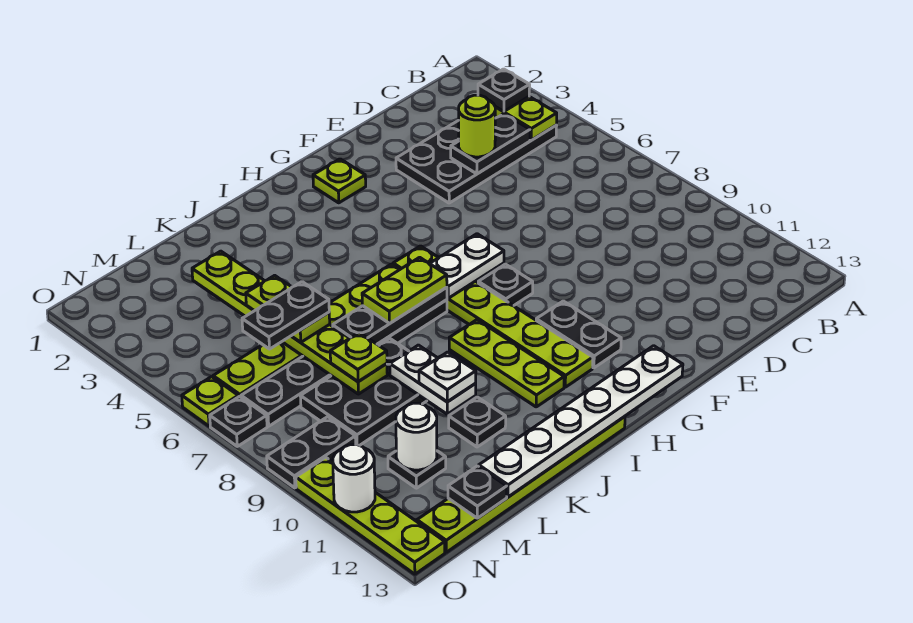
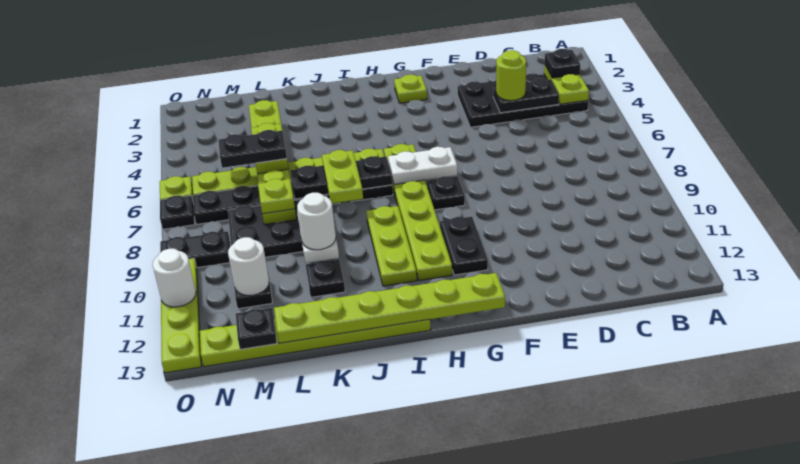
white 1x6 plate [479,346,683,497] -> lime 1x6 plate [274,273,505,343]
lime 1x2 plate [362,257,447,323] -> lime 1x2 plate turned to [322,150,363,203]
white 1x1 plate [419,352,476,402] -> white 1x1 round brick [297,193,336,250]

